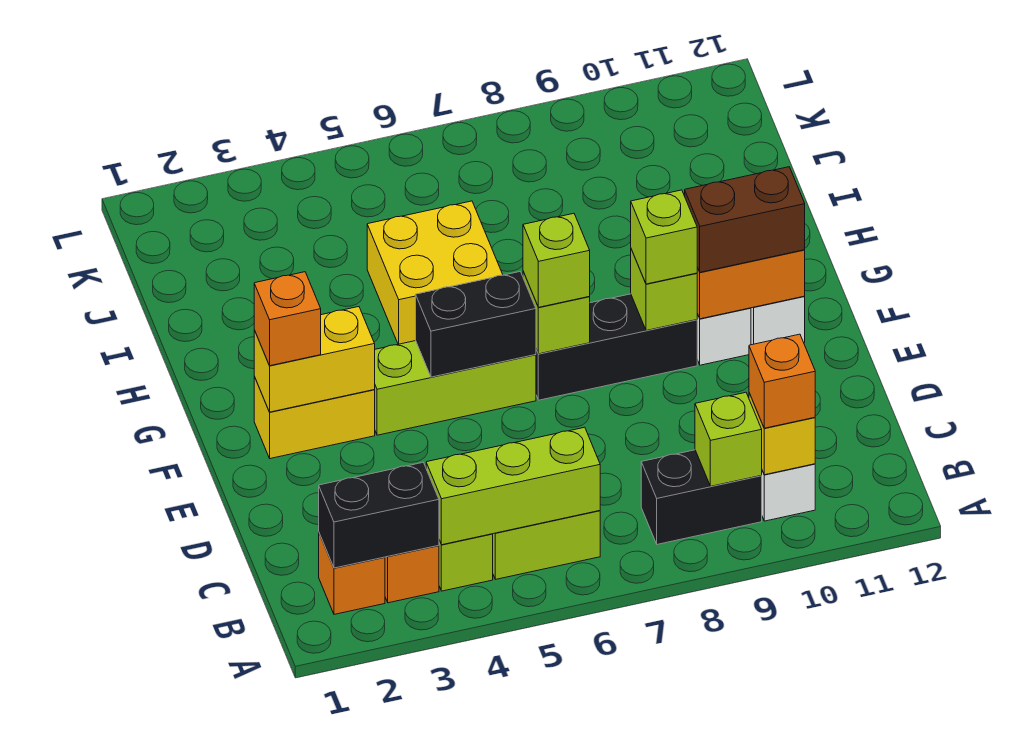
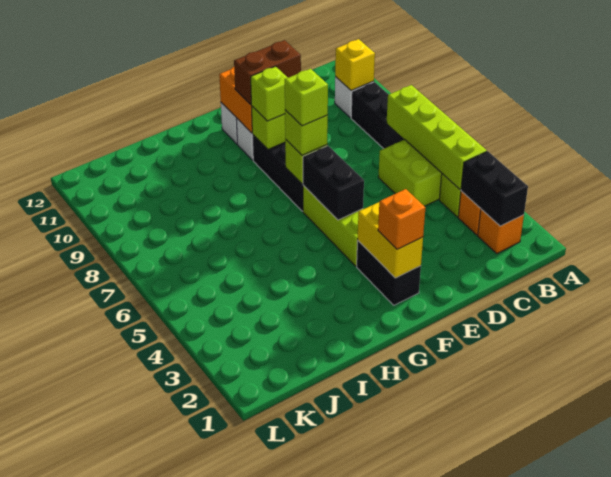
lime 1x3 brick [426,427,600,545] -> lime 1x4 brick [387,85,487,190]
lime 1x1 brick [695,392,762,486] -> lime 1x1 brick moved to [285,69,328,126]
orange 1x1 brick [749,334,815,428] -> none
yellow 1x2 brick [254,377,375,459] -> black 1x2 brick [357,241,421,305]
brown 1x2 brick [685,167,805,272] -> brown 1x2 brick turned to [234,40,301,105]
yellow 2x2 brick [367,201,503,344] -> none

